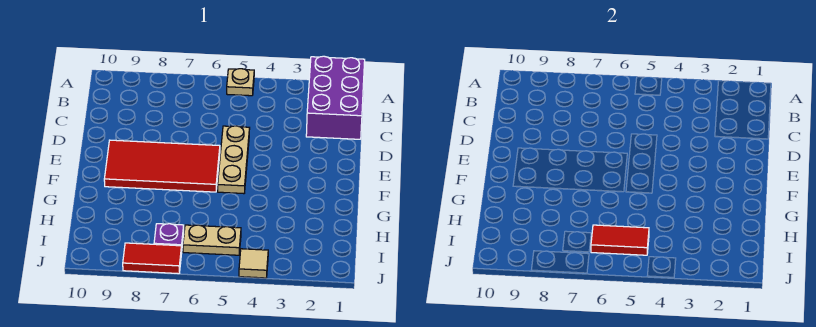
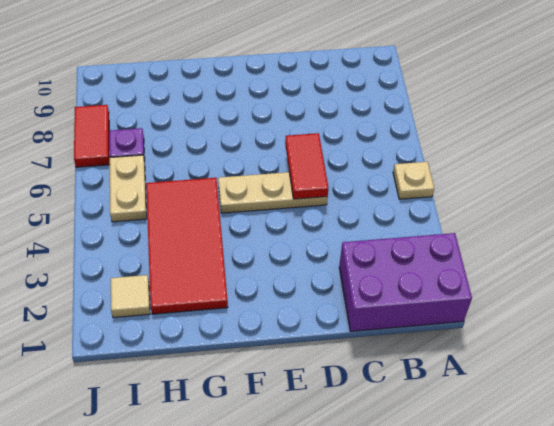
red 2x4 tile [104,140,220,192] -> red 2x4 tile moved to [146,178,228,314]
red 1x2 tile [591,225,649,255] -> red 1x2 tile moved to [285,133,328,199]
tan 1x1 tile [239,249,268,278] -> tan 1x1 tile moved to [111,275,150,318]

